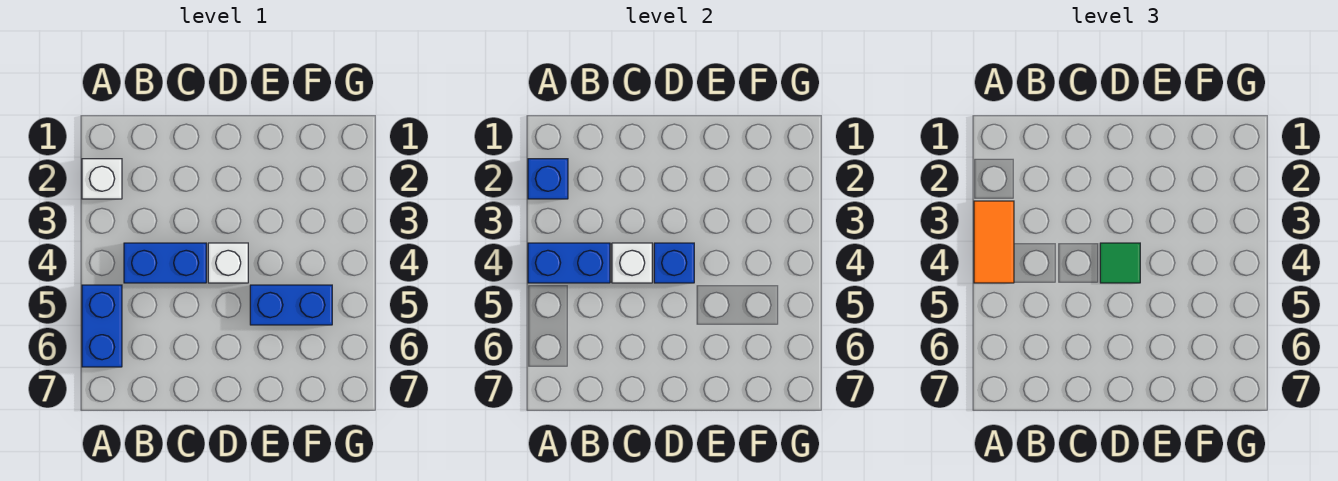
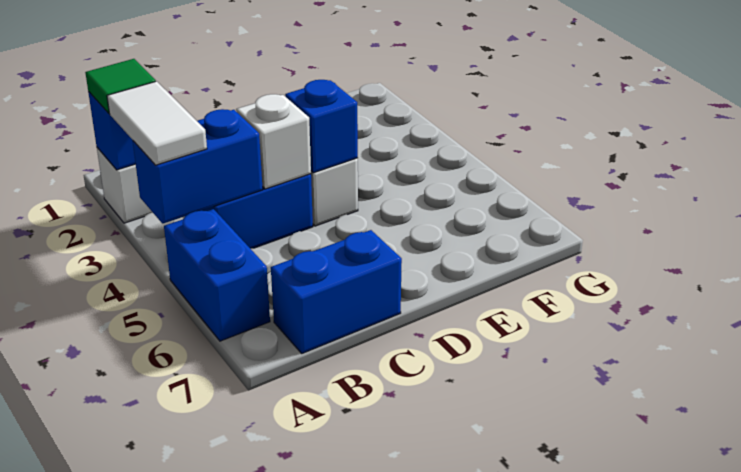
orange 1x2 tile [974,201,1014,283] -> white 1x2 tile [107,81,207,165]
green 1x1 tile [1100,243,1140,283] -> green 1x1 tile moved to [85,59,156,113]
blue 1x2 brick [250,285,332,325] -> blue 1x2 brick moved to [271,230,402,353]

